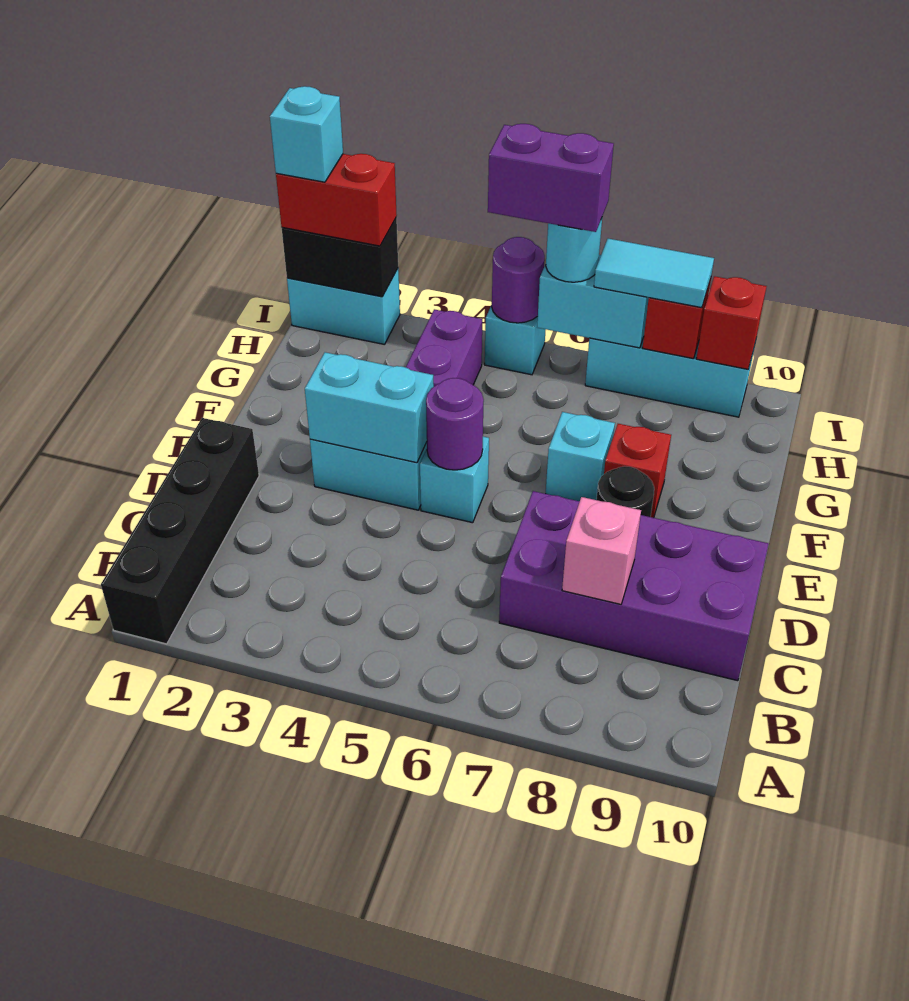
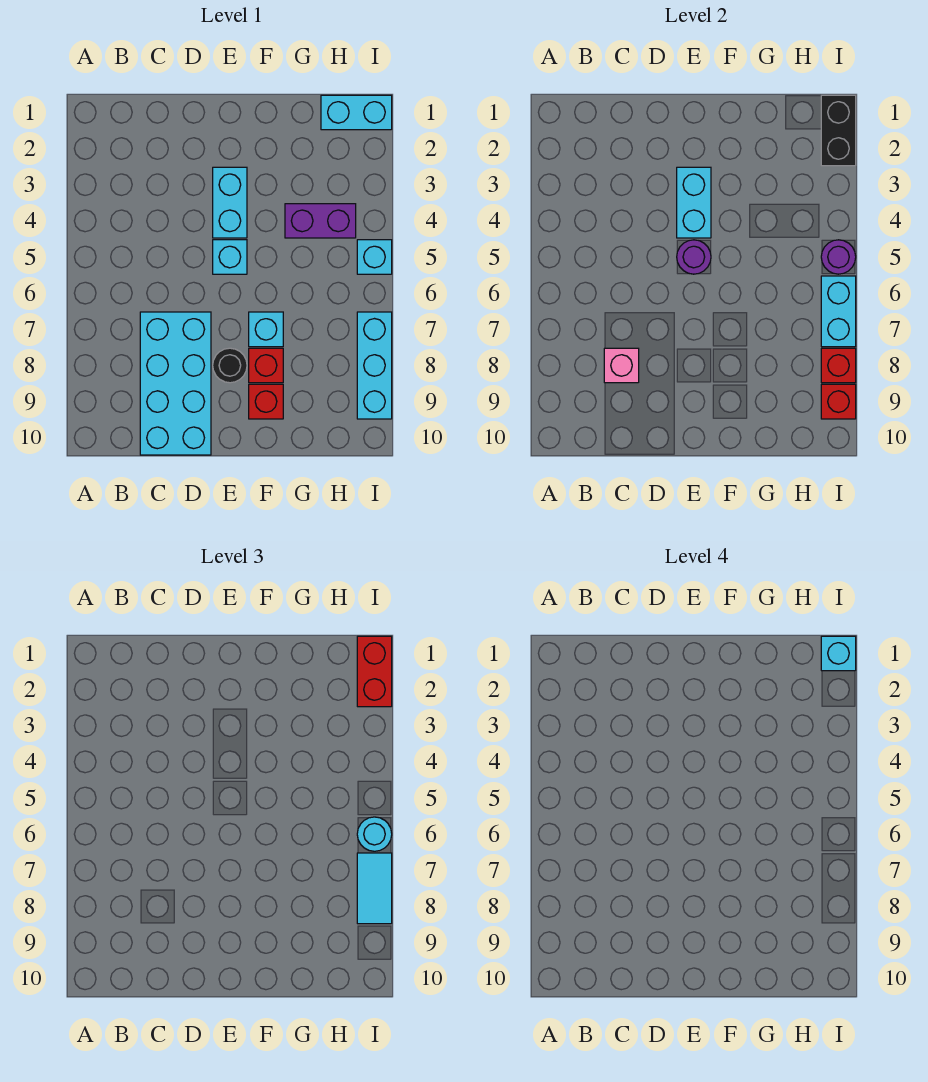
black 1x4 brick [101,418,259,644] -> none
purple 2x4 brick [499,491,769,681] -> cyan 2x4 brick [140,312,211,455]
none -> red 1x1 brick [249,384,283,419]
cyan 1x2 brick [287,269,400,345] -> cyan 1x2 brick turned to [321,95,392,130]
purple 1x2 brick [488,124,614,232] -> none

